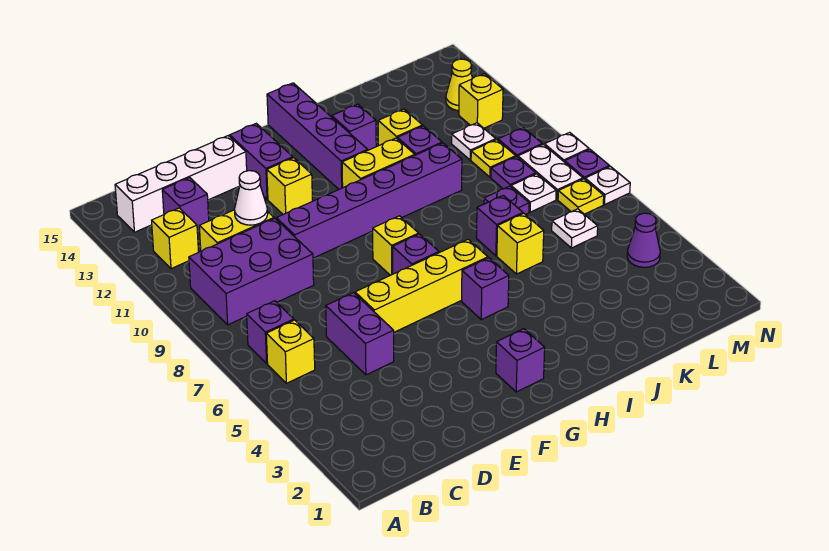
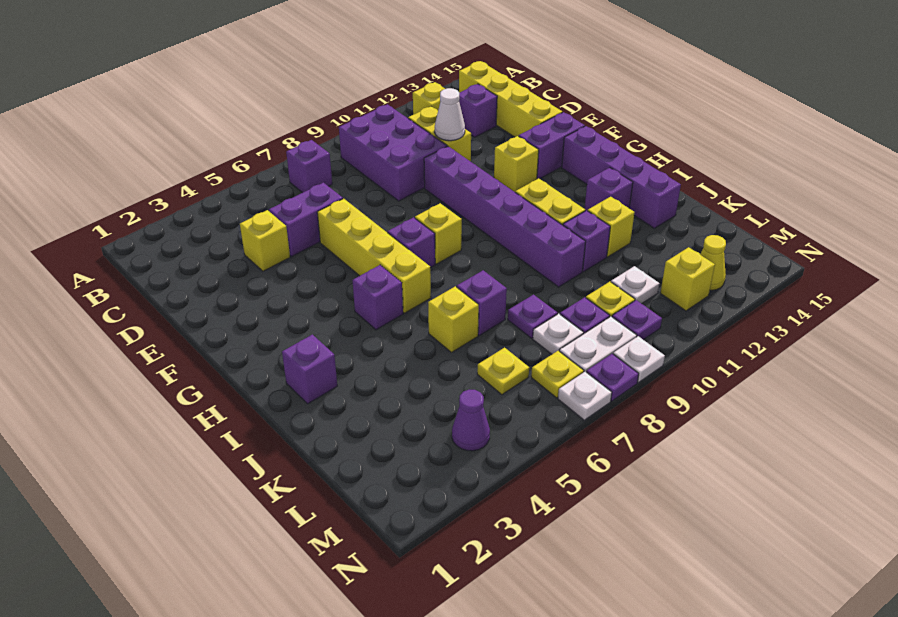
yellow 1x1 brick [266,320,315,383] -> yellow 1x1 brick moved to [240,210,290,271]
white 1x4 brick [115,136,247,232] -> yellow 1x4 brick [459,61,562,137]
purple 1x1 brick [496,329,545,392] -> purple 1x1 brick moved to [282,335,337,404]
purple 1x4 brick [267,83,368,189] -> purple 1x4 brick turned to [562,126,681,228]
white 1x1 plate [552,209,598,248] -> yellow 1x1 plate [477,348,529,395]

